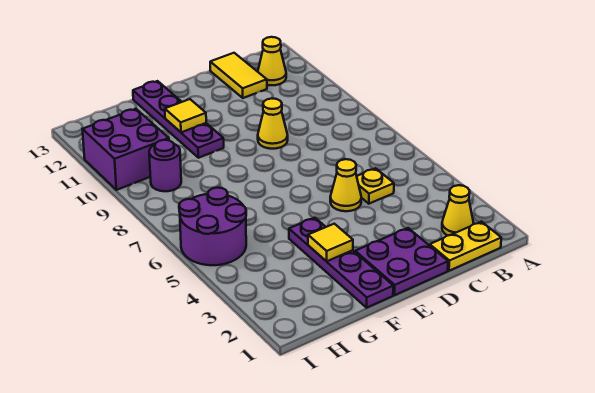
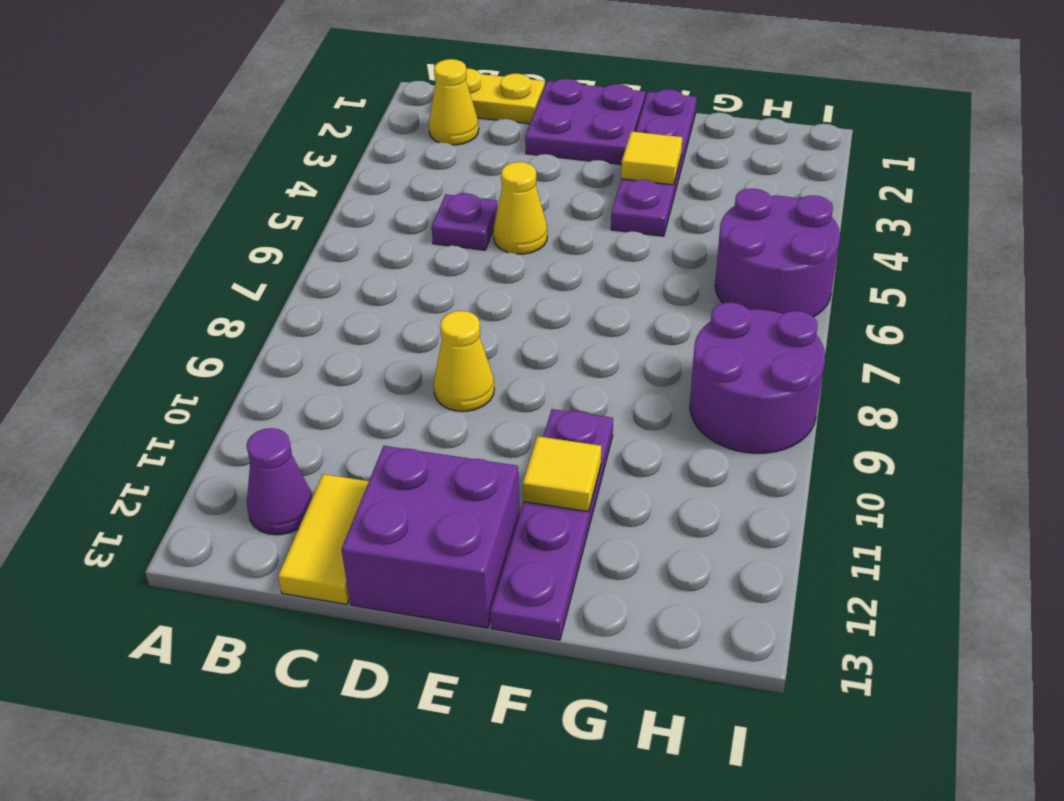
yellow 1x1 cone [258,37,286,85] -> purple 1x1 cone [246,428,312,535]
yellow 1x1 plate [357,168,394,204] -> purple 1x1 plate [432,193,498,250]
purple 1x1 round brick [149,140,181,191] -> purple 2x2 round brick [690,302,825,453]
purple 2x2 brick [82,109,169,190] -> purple 2x2 brick moved to [341,446,520,628]

